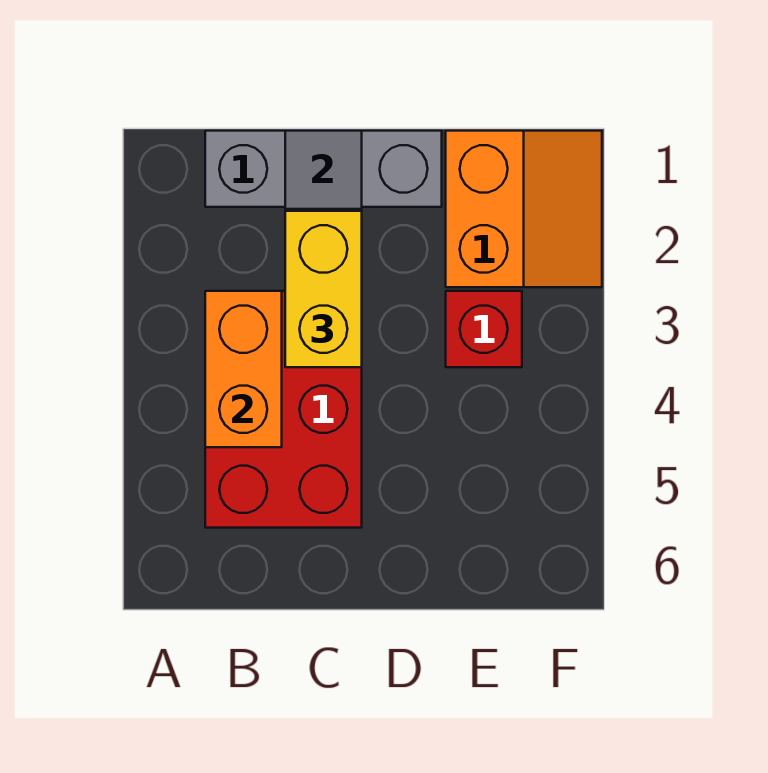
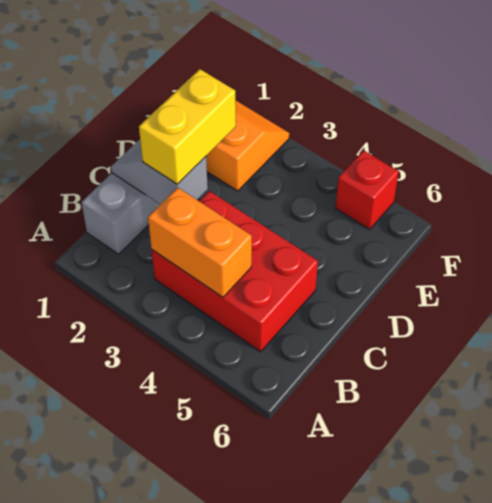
yellow 1x2 brick [285,211,362,367] -> yellow 1x2 brick turned to [139,69,236,184]
red 1x1 brick [446,291,522,367] -> red 1x1 brick moved to [336,150,399,229]

